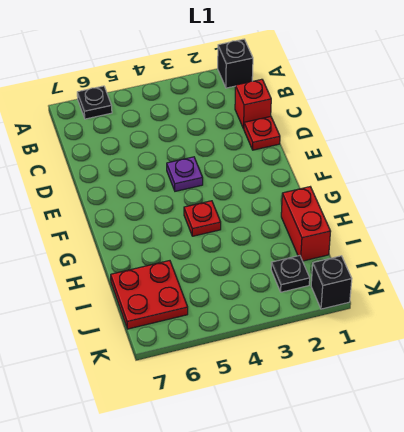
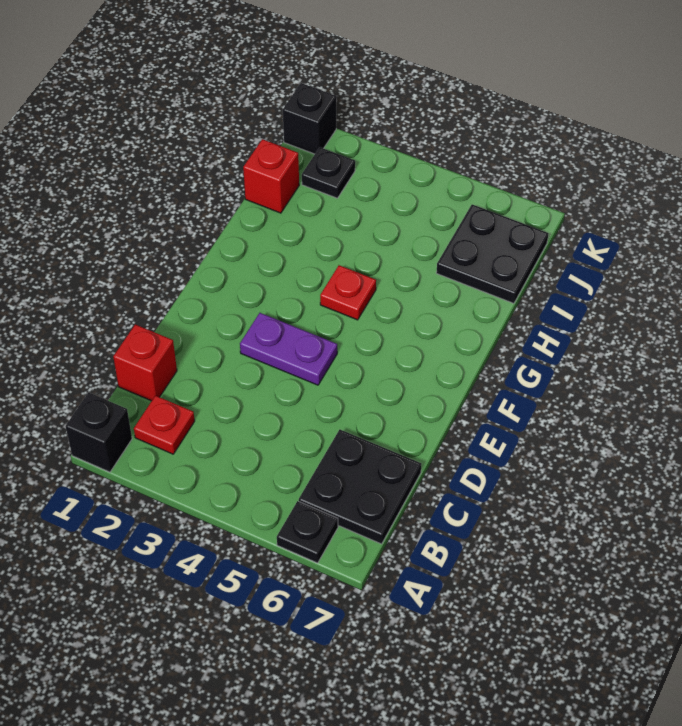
none -> black 2x2 plate [299,430,421,544]
red 1x1 plate [244,117,280,150] -> red 1x1 plate moved to [134,396,195,454]
purple 1x1 plate [167,157,203,191] -> purple 1x2 plate [240,313,337,385]
red 1x2 brick [281,187,331,261] -> red 1x1 brick [243,139,299,213]
red 2x2 plate [111,261,188,329] -> black 2x2 plate [436,205,548,303]

